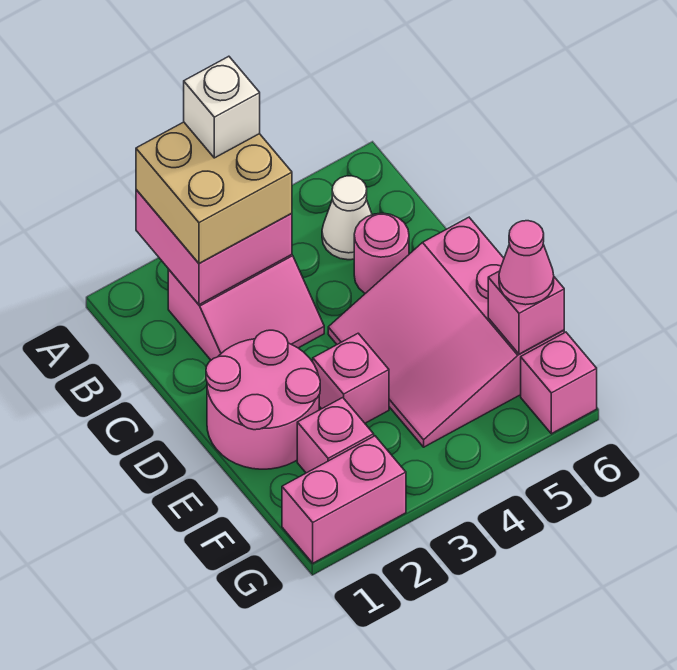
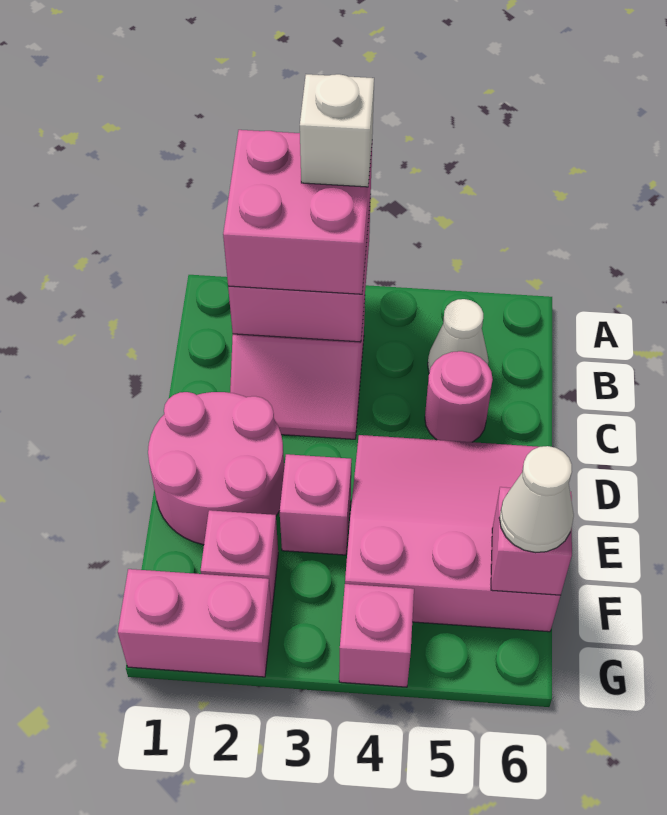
tan 2x2 brick [136,122,292,263] -> pink 2x2 brick [223,130,372,294]
pink 3x3 slope [328,217,564,447] -> pink 3x3 slope turned to [345,435,560,632]
pink 1x1 cone [499,221,554,305] -> white 1x1 cone [499,446,574,553]
pink 1x1 brick [521,332,597,434] -> pink 1x1 brick moved to [339,584,414,687]

